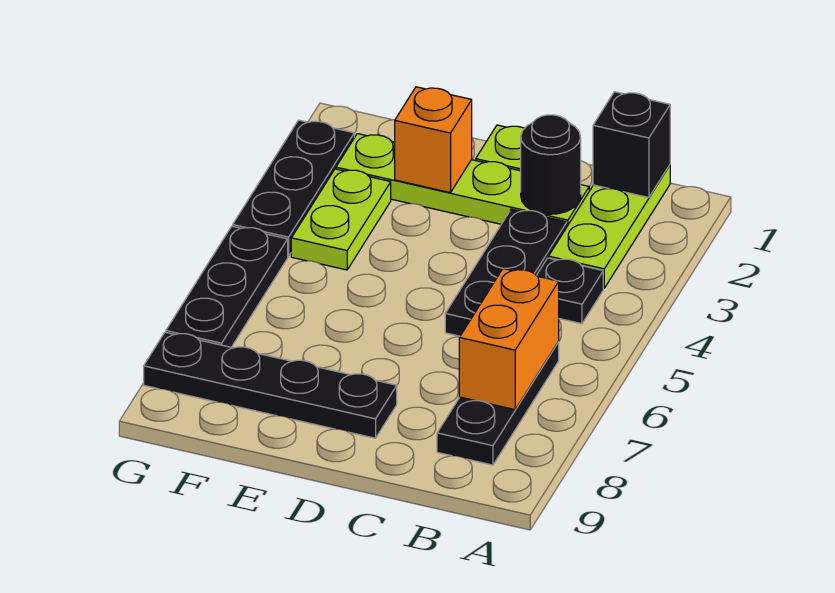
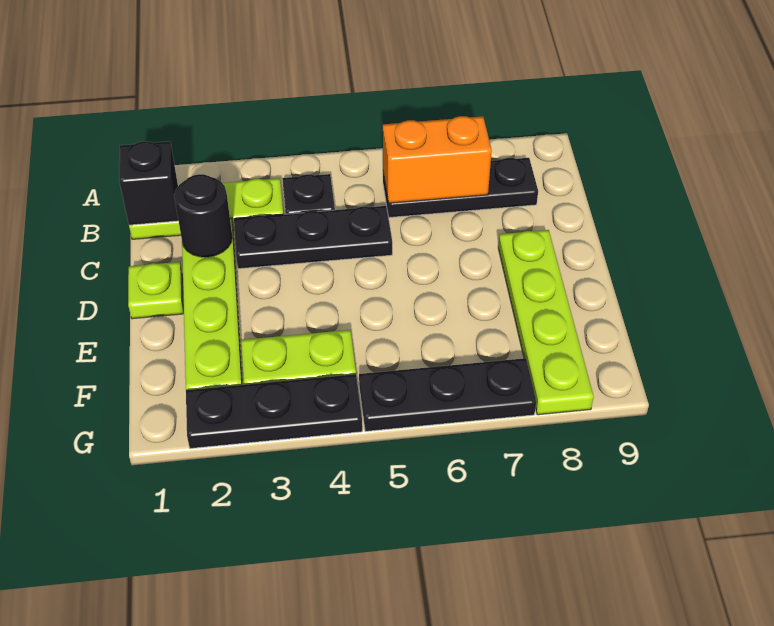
black 1x4 plate [144,332,397,438] -> lime 1x4 plate [498,230,594,415]
orange 1x1 brick [395,87,472,193] -> none

